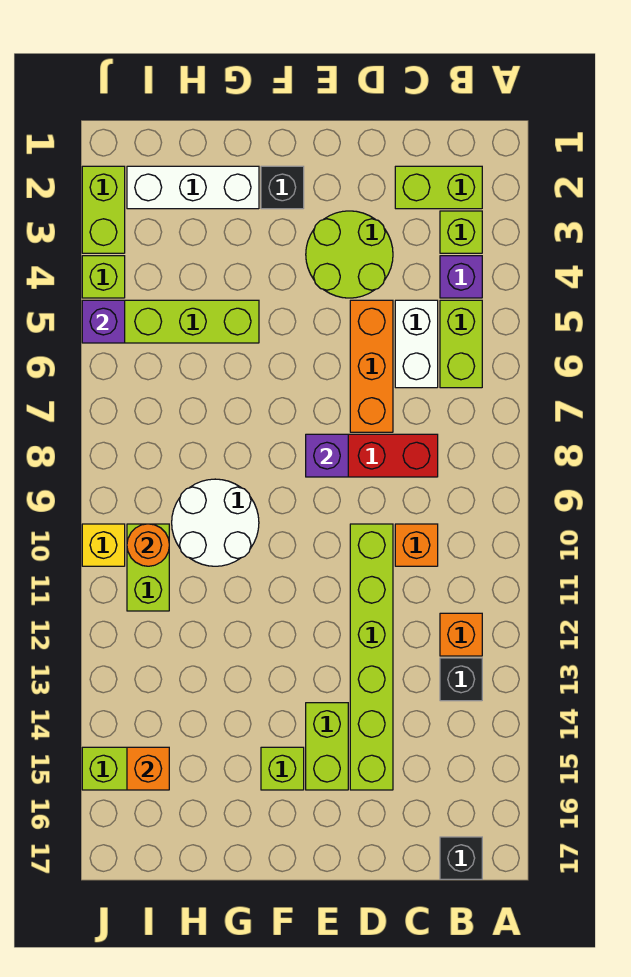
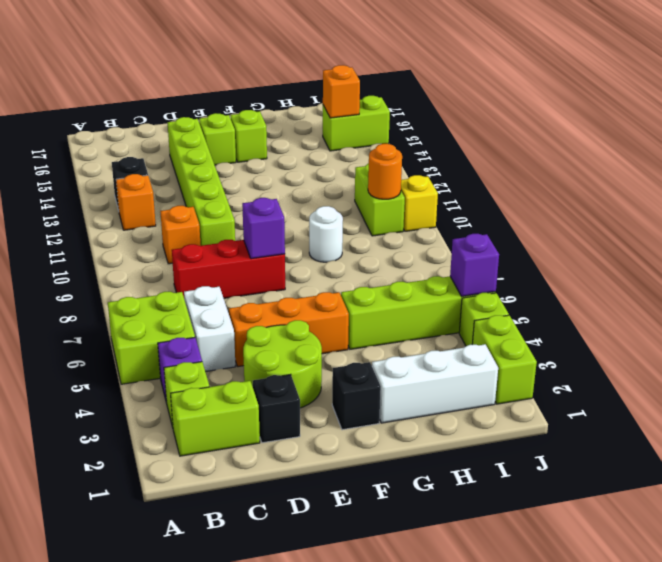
lime 1x2 brick [440,300,482,388] -> lime 2x2 brick [108,292,195,384]
black 1x1 brick [440,837,482,879] -> black 1x1 brick moved to [253,374,300,443]
orange 1x3 brick [350,300,393,432] -> orange 1x3 brick turned to [229,292,349,367]
lime 1x2 brick [306,703,348,790] -> lime 1x1 brick [199,113,236,165]
white 2x2 round brick [172,479,259,566] -> white 1x1 round brick [309,206,343,262]

